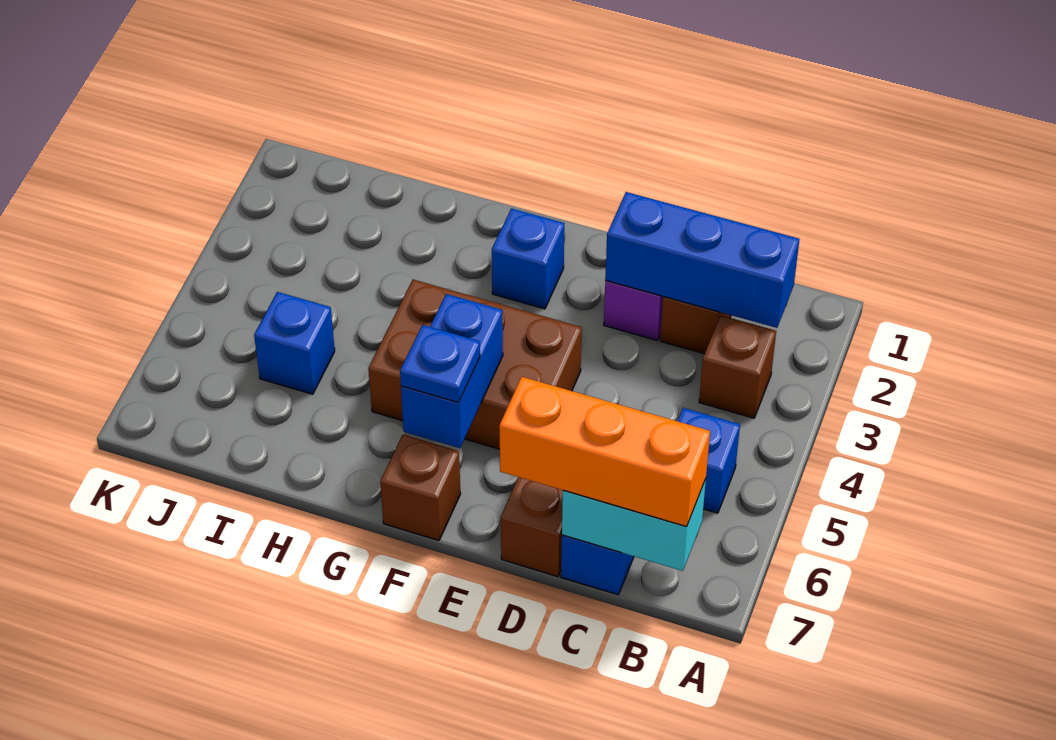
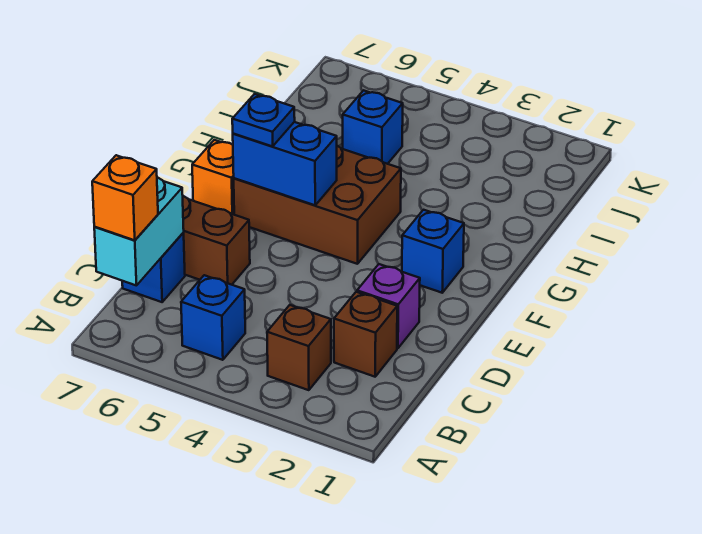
blue 1x3 brick [605,192,799,328] -> none
orange 1x3 brick [499,377,710,527] -> orange 1x1 brick [92,155,158,240]
brown 2x3 brick [369,280,582,449] -> brown 2x3 brick turned to [234,146,401,264]
brown 1x1 brick [380,435,460,540] -> orange 1x1 brick [192,140,234,215]

